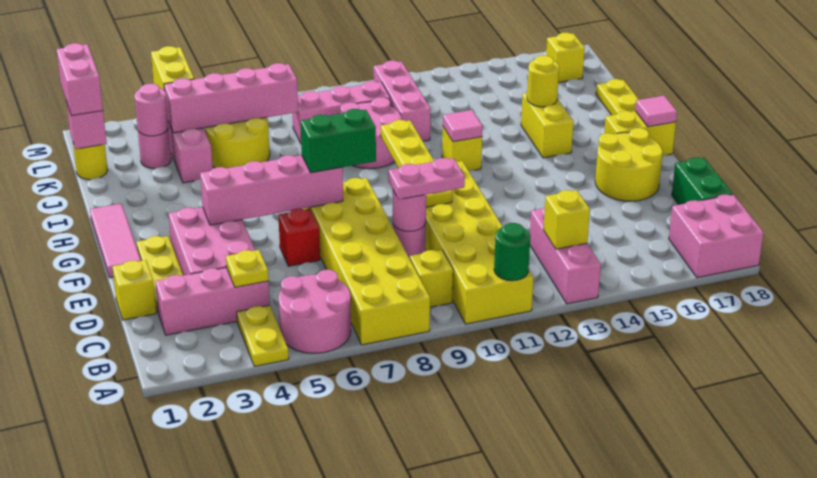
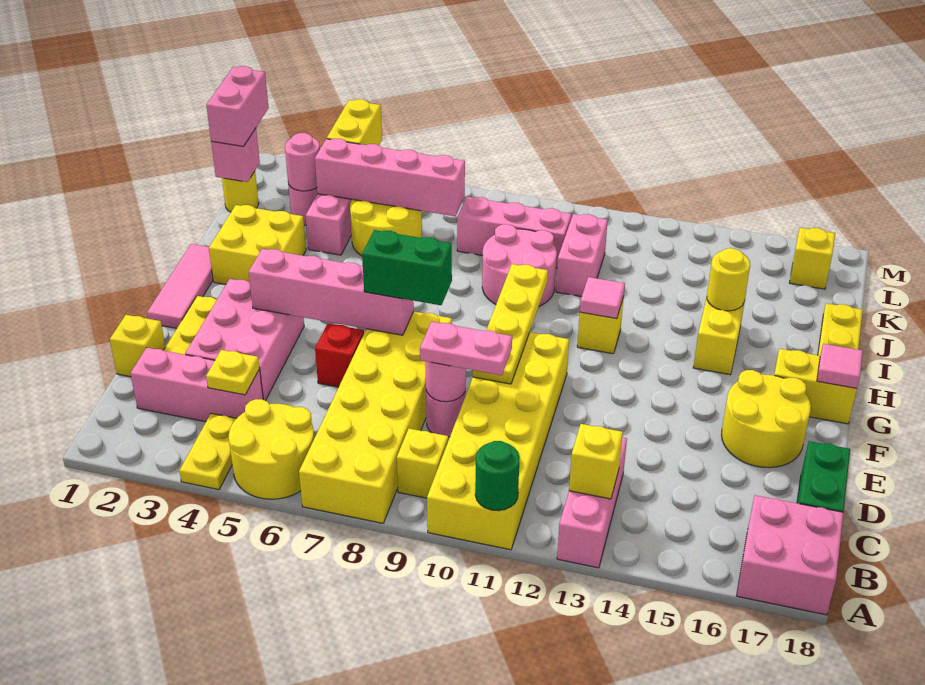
pink 2x2 round brick [279,270,351,353] -> yellow 2x2 round brick [229,399,314,499]
none -> yellow 2x2 brick [209,205,306,285]
pink 1x3 brick [374,61,431,141] -> pink 1x2 brick [556,214,608,297]

